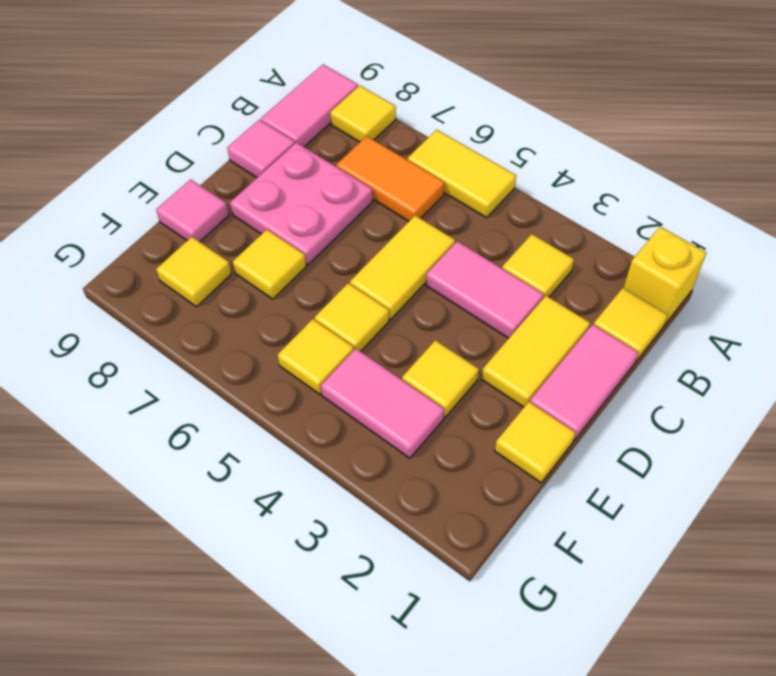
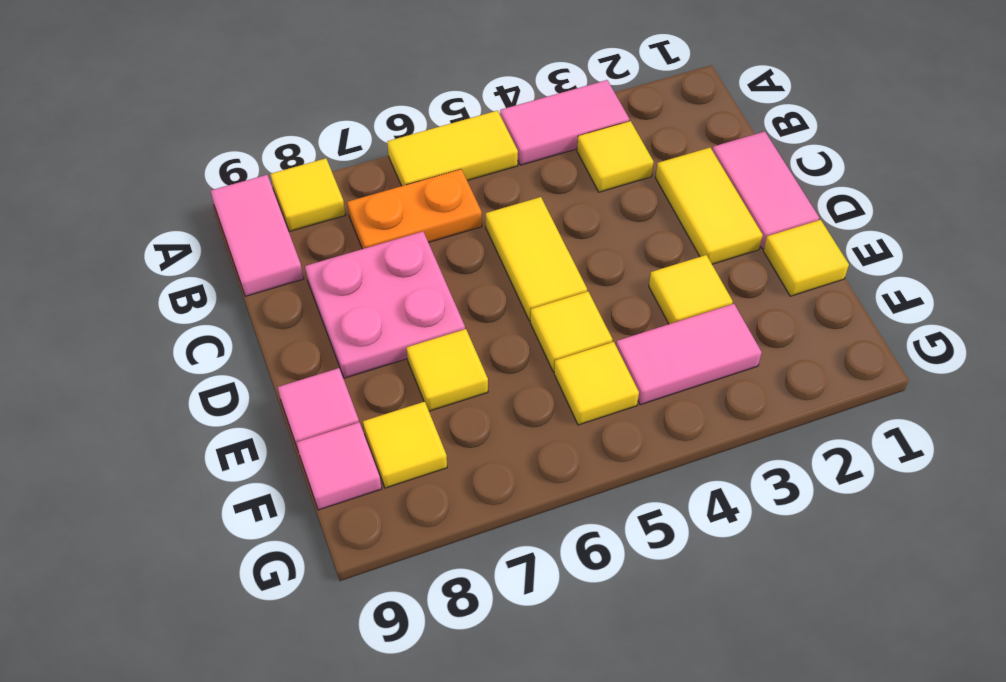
yellow 1x1 brick [624,227,706,324] -> none
yellow 1x1 tile [594,288,668,361] -> none
orange 1x2 tile [336,136,445,221] -> orange 1x2 plate [347,169,482,249]
pink 1x2 tile [426,241,544,338] -> pink 1x2 tile moved to [500,80,629,165]
pink 1x1 tile [227,120,295,178] -> pink 1x1 tile moved to [296,422,382,510]

